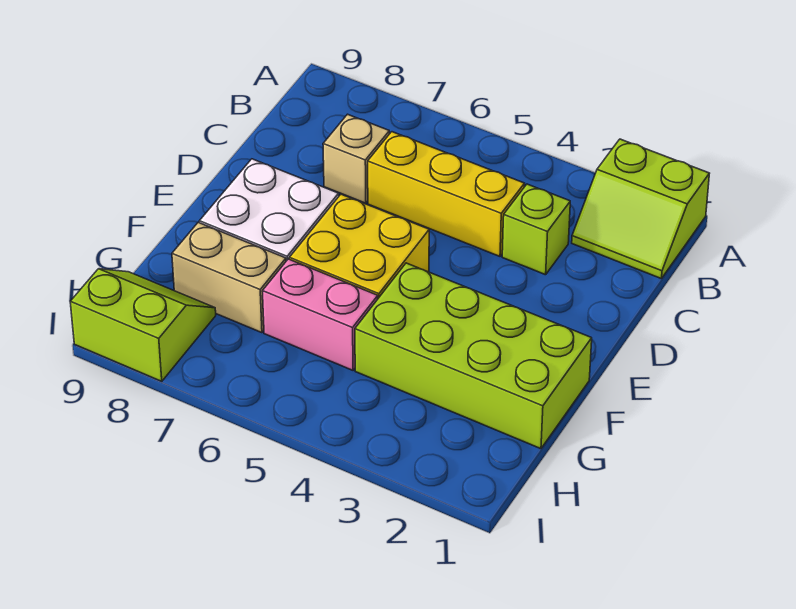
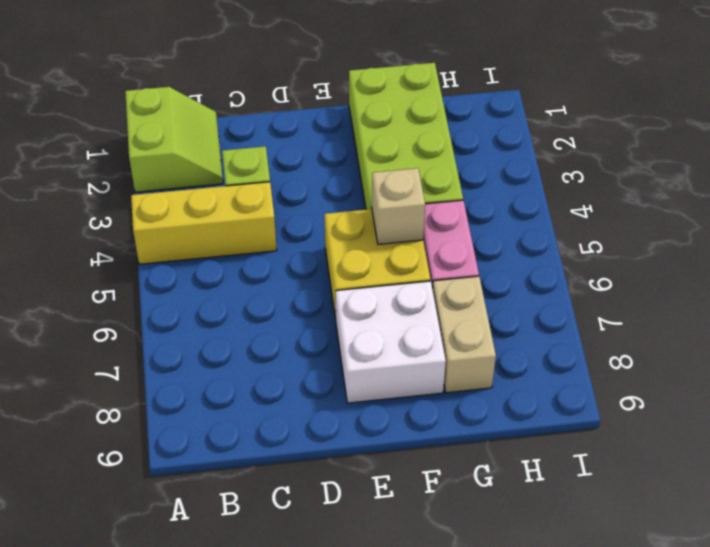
yellow 1x3 brick [368,132,525,256] -> yellow 1x3 brick turned to [131,182,277,264]
tan 1x1 brick [323,114,389,203] -> tan 1x1 brick moved to [371,168,425,244]
lime 2x2 slope [70,269,216,381] -> none

